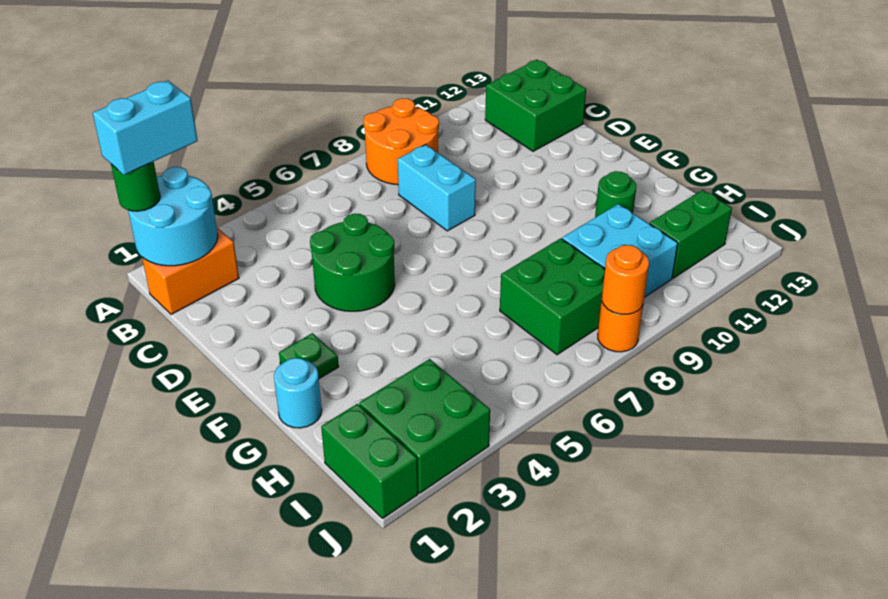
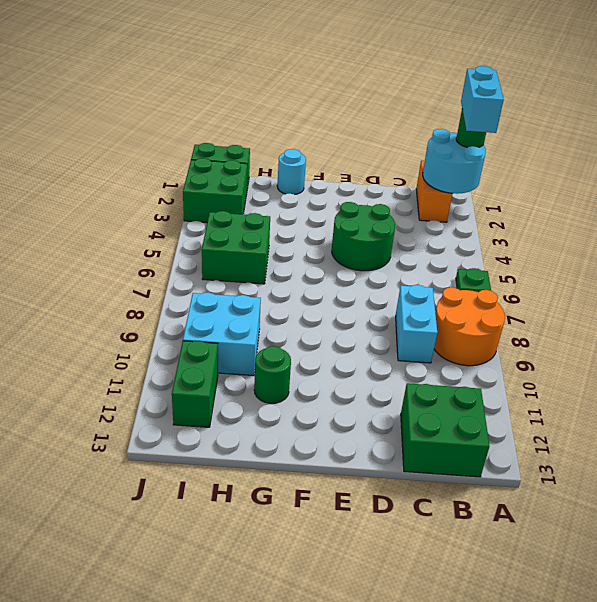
cyan 1x2 brick [398,145,476,231] -> cyan 1x2 brick turned to [396,285,437,363]
green 1x1 plate [279,333,339,379] -> green 1x1 plate moved to [456,268,491,292]
green 2x2 brick [500,238,605,355] -> green 2x2 brick moved to [202,211,270,284]
orange 1x1 round brick [598,300,643,352] -> none
orange 1x1 round brick [602,245,649,314] -> none

